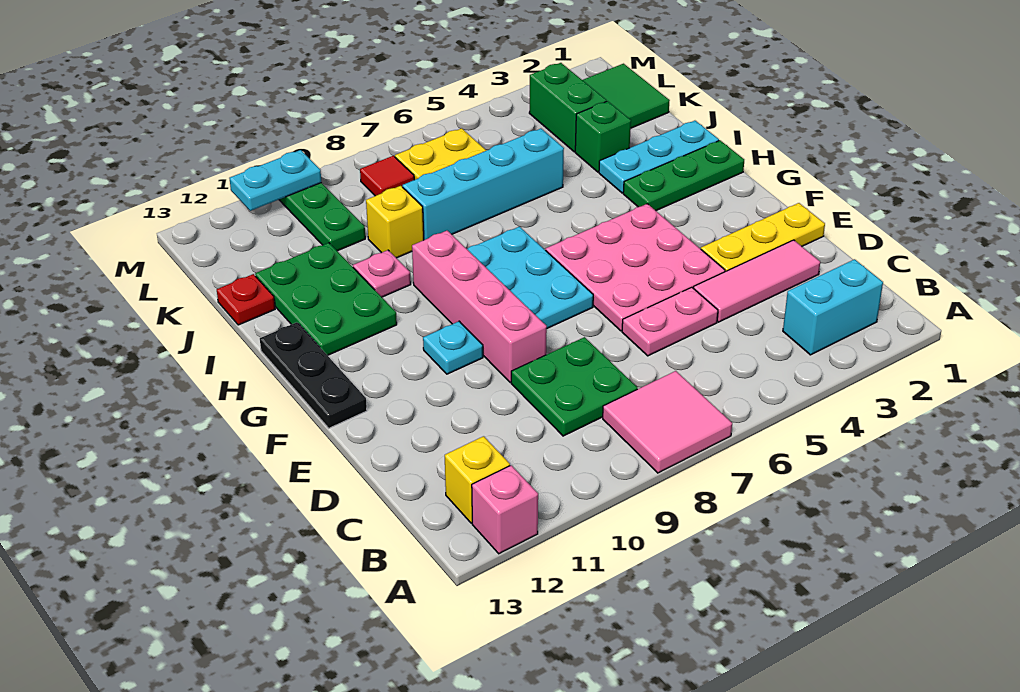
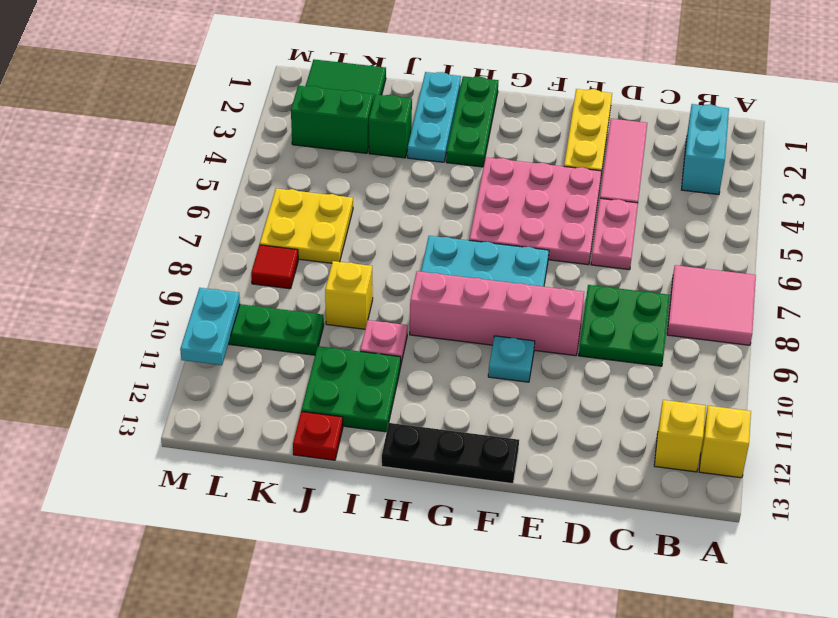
pink 1x1 brick [472,465,538,554] -> yellow 1x1 brick [699,406,751,478]
green 2x3 plate [255,243,397,356] -> green 2x2 plate [301,346,401,432]
cyan 1x4 brick [403,129,564,240] -> none

